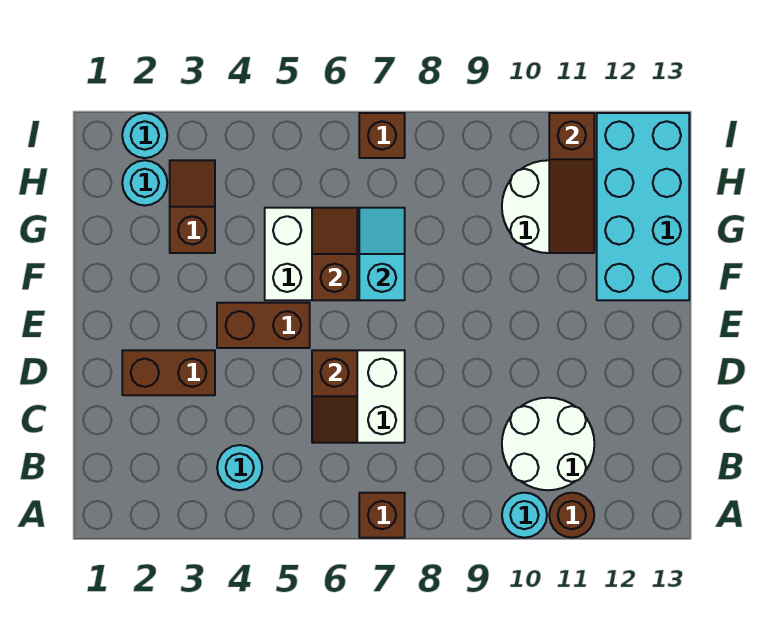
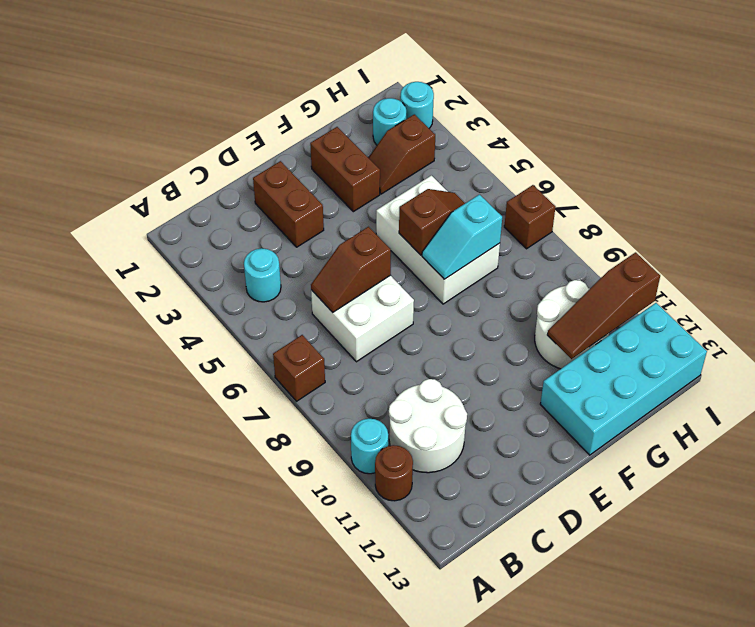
brown 1x2 brick [217,303,310,348] -> brown 1x2 brick moved to [310,127,380,212]
cyan 1x2 slope [359,208,405,300] -> cyan 1x2 slope turned to [422,194,502,279]
brown 1x2 slope [170,160,215,253] -> brown 1x2 slope turned to [368,114,435,194]

